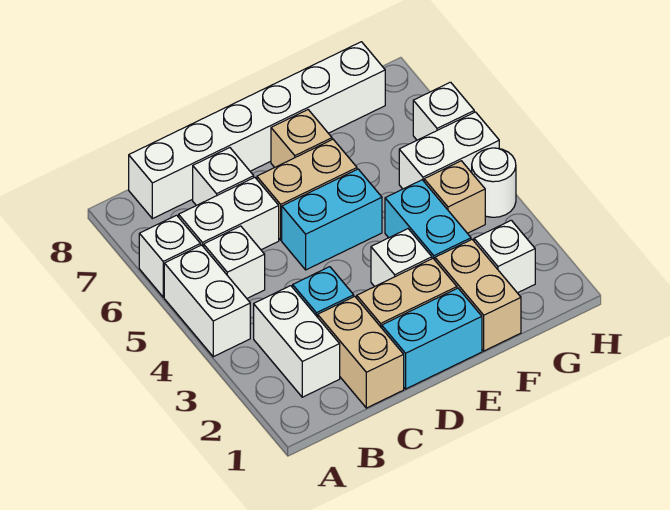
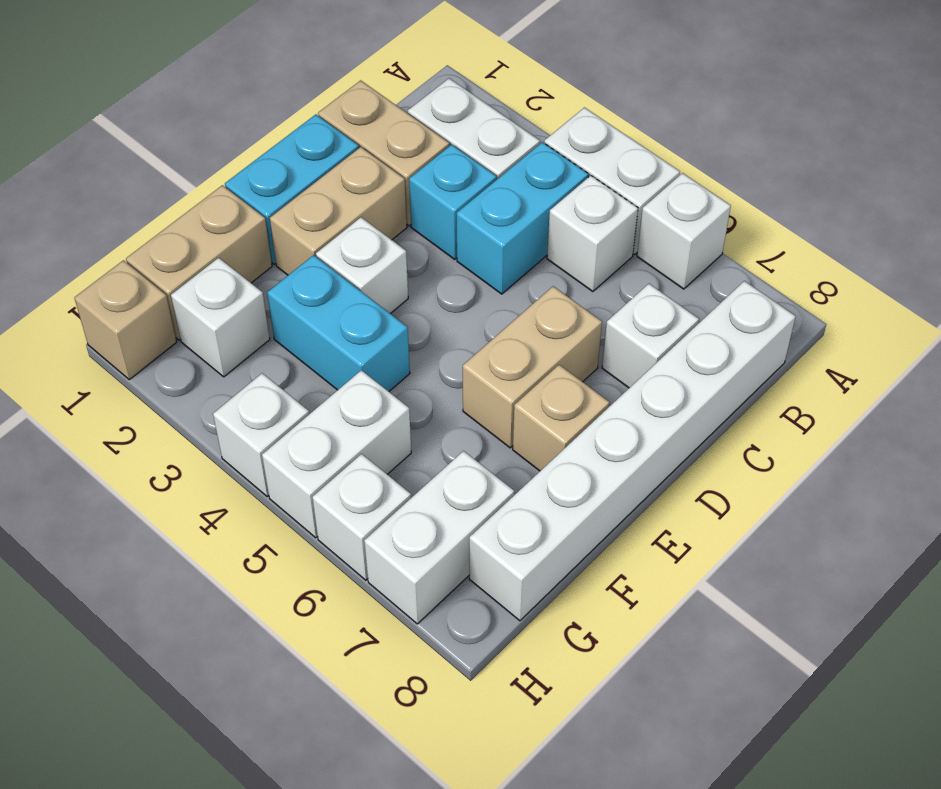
white 1x2 brick [179,177,279,250] -> white 1x2 brick moved to [364,451,514,624]
cyan 1x2 brick [282,169,382,270] -> cyan 1x2 brick moved to [457,142,588,294]
tan 1x2 brick [435,240,521,351] -> tan 1x2 brick turned to [126,185,272,340]
tan 1x1 brick [424,161,485,233] -> tan 1x1 brick moved to [74,260,177,380]
white 1x1 round brick [472,148,516,217] -> white 1x1 brick [213,373,309,497]

